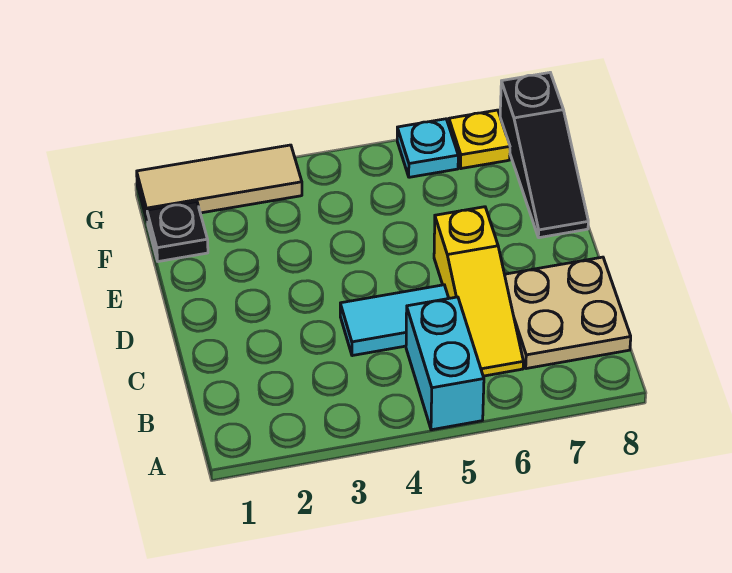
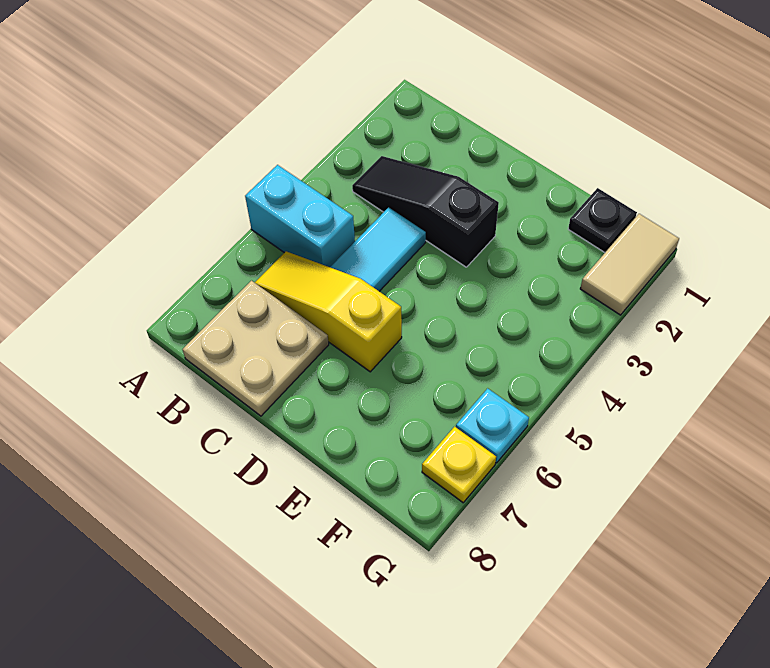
black 1x3 slope [500,73,588,238] -> black 1x3 slope moved to [352,156,499,267]
tan 1x3 tile [137,145,302,220] -> tan 1x2 tile [580,214,679,315]

